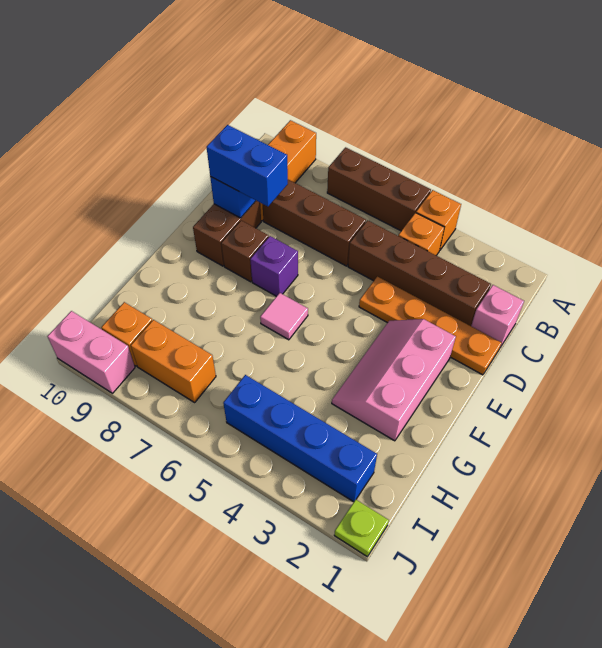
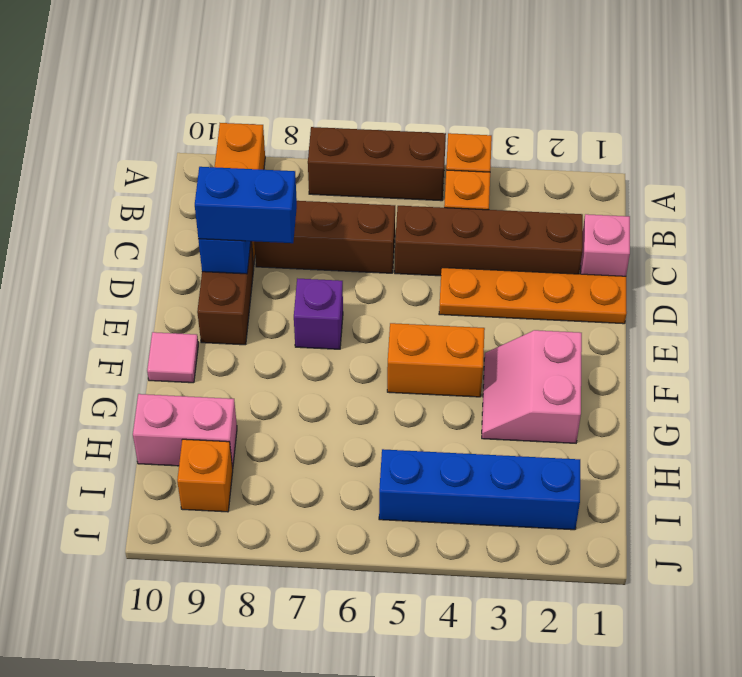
pink 2x3 slope [332,319,456,441] -> pink 2x2 slope [482,330,582,443]
brown 1x1 brick [221,221,269,282] -> none
pink 1x1 tile [260,293,308,340] -> pink 1x1 tile moved to [147,332,198,383]
orange 1x2 brick [131,320,216,402] -> orange 1x2 brick moved to [387,323,485,397]
lime 1x1 plate [334,500,389,557] -> none
pink 1x2 brick [48,311,135,393] -> pink 1x2 brick moved to [133,394,237,469]

